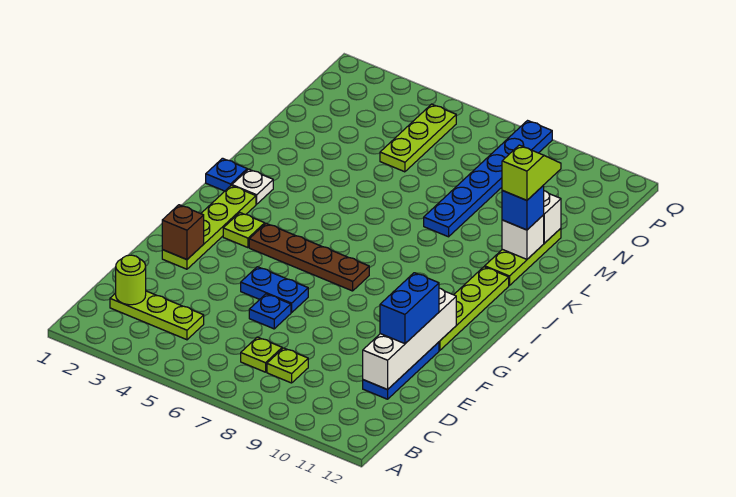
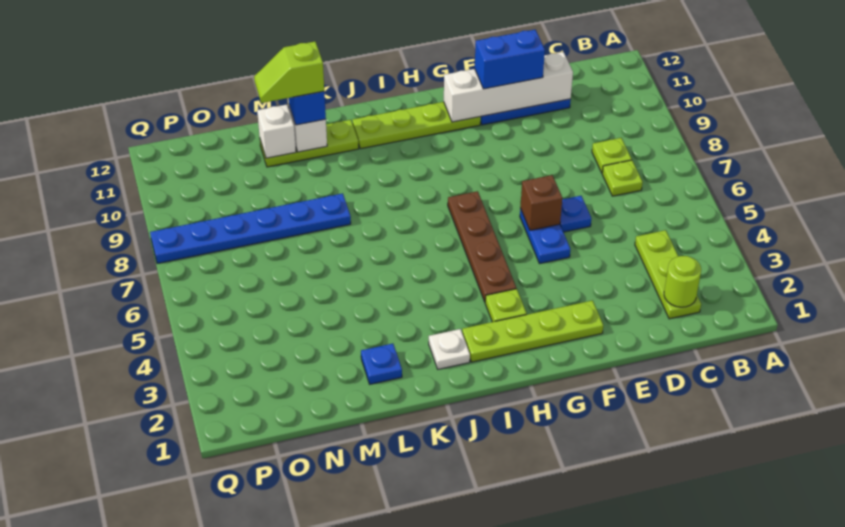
brown 1x1 brick [162,205,204,259] -> brown 1x1 brick moved to [520,175,562,230]
blue 1x1 plate [206,158,247,191] -> blue 1x1 plate moved to [361,344,402,384]
lime 1x3 plate [380,104,456,172] -> none

